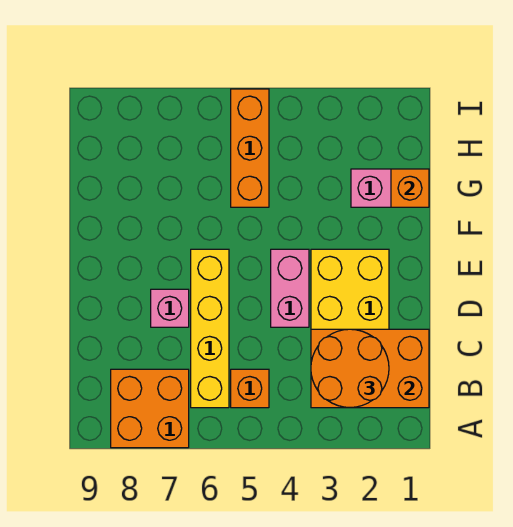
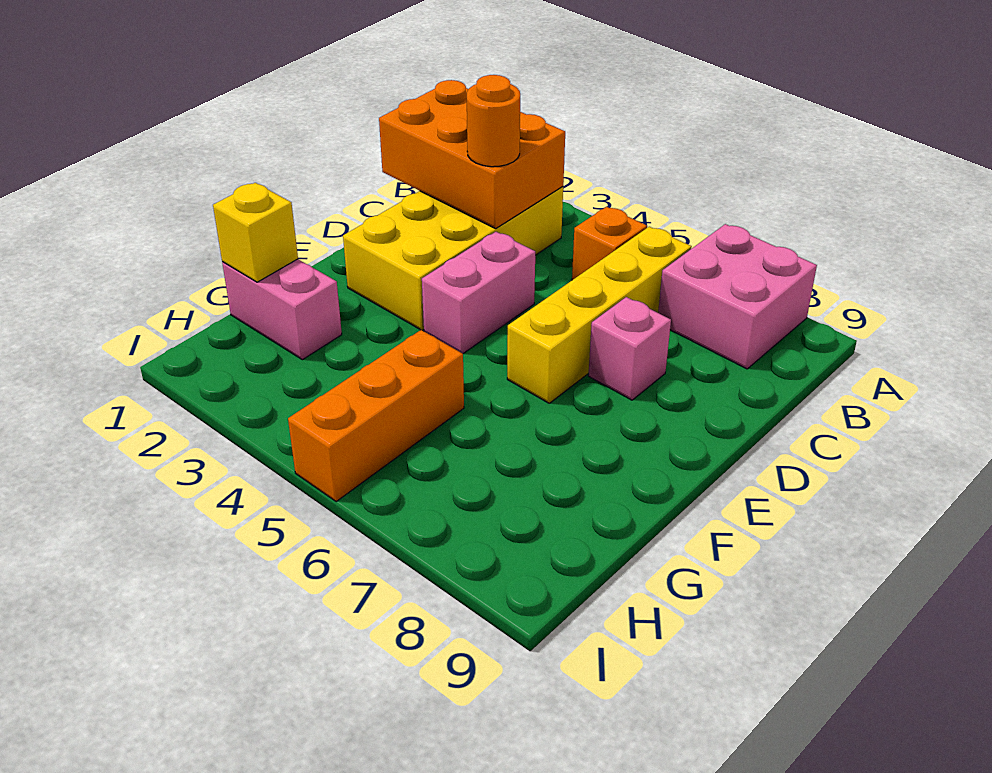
orange 2x2 brick [111,369,189,448] -> pink 2x2 brick [658,224,817,369]
orange 2x2 round brick [311,329,389,408] -> orange 1x1 round brick [467,75,520,167]
orange 1x1 brick [391,169,429,207] -> yellow 1x1 brick [213,183,298,282]

